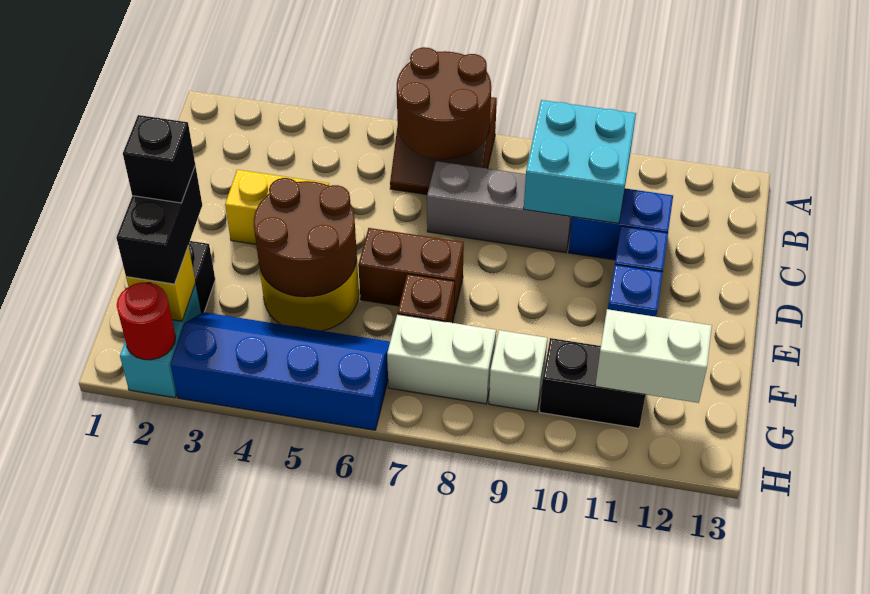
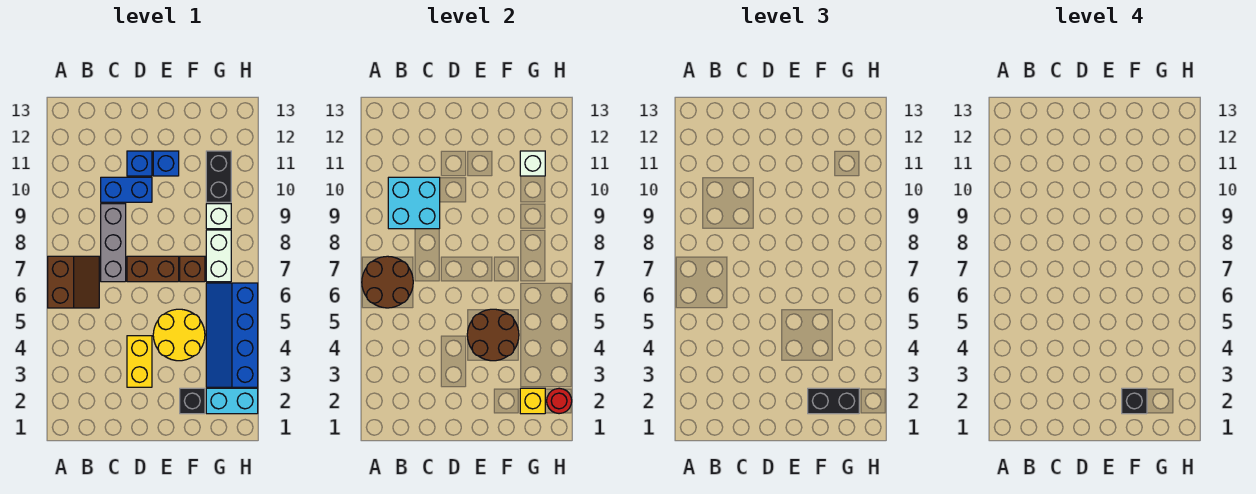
blue 1x2 brick [569,188,673,260] -> blue 1x2 brick turned to [101,177,152,202]
brown 1x2 brick [358,228,464,314] -> brown 1x2 brick turned to [127,256,179,282]
white 1x2 brick [595,309,712,403] -> white 1x1 brick [520,151,545,176]

